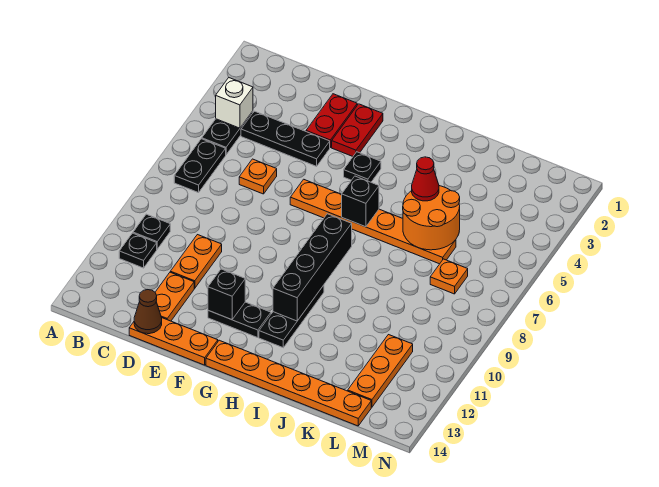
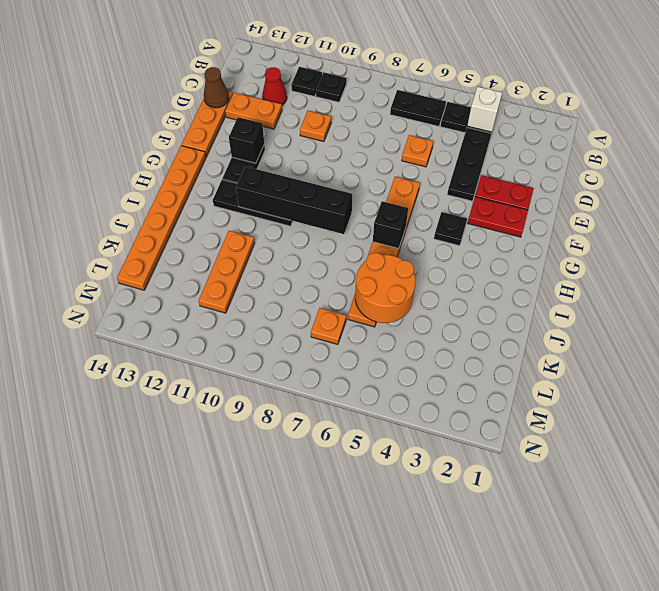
orange 1x2 plate [170,235,222,288] -> orange 1x1 plate [300,111,331,142]
red 1x1 cone [412,157,439,201] -> red 1x1 cone moved to [262,67,287,105]
orange 1x3 plate [348,335,413,407] -> orange 1x3 plate turned to [199,231,255,313]

